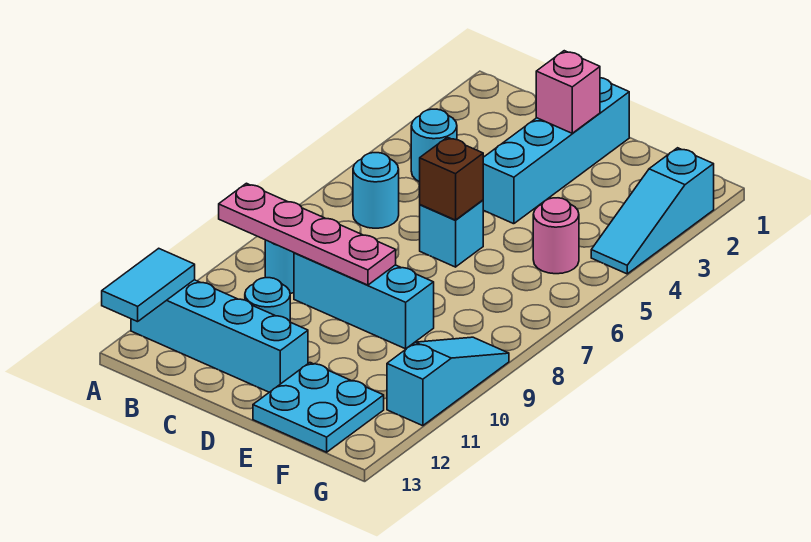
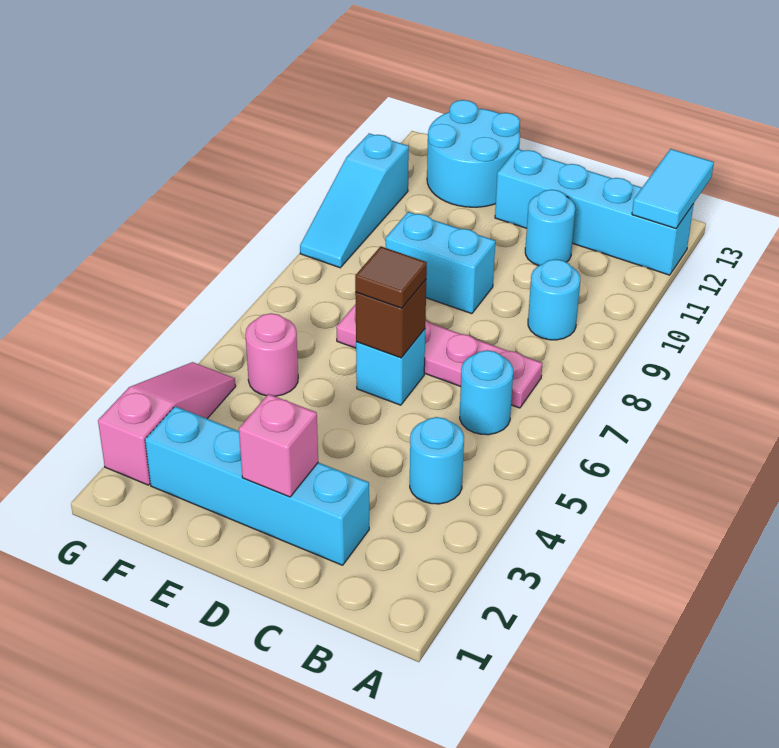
pink 1x4 plate [219,183,396,285] -> pink 1x4 plate moved to [336,304,542,408]
cyan 1x3 brick [294,253,434,349] -> cyan 1x2 brick [386,212,495,314]
cyan 1x4 brick [483,78,629,224] -> cyan 1x4 brick turned to [145,406,369,565]
none -> brown 1x1 tile [355,246,427,308]
cyan 2x2 plate [253,363,384,452] -> cyan 2x2 round brick [427,100,520,207]
cyan 1x3 slope [591,148,714,274] -> pink 1x3 slope [98,362,236,485]

